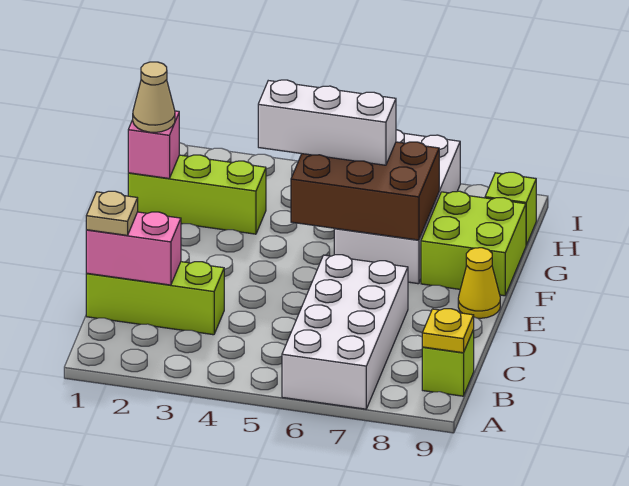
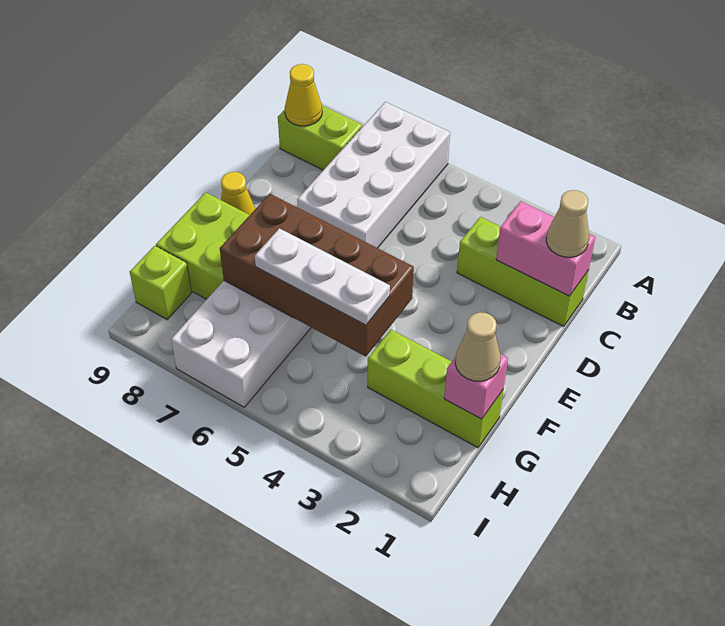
lime 1x1 brick [422,330,474,396] -> lime 1x2 brick [278,106,362,170]
yellow 1x1 plate [422,309,474,353] -> yellow 1x1 cone [285,64,322,126]
tan 1x1 plate [86,191,138,235] -> tan 1x1 cone [546,190,589,257]
brown 2x3 brick [291,142,439,240] -> brown 2x4 brick [220,194,414,357]
white 1x3 brick [258,80,396,165] -> white 1x3 plate [255,228,390,325]

